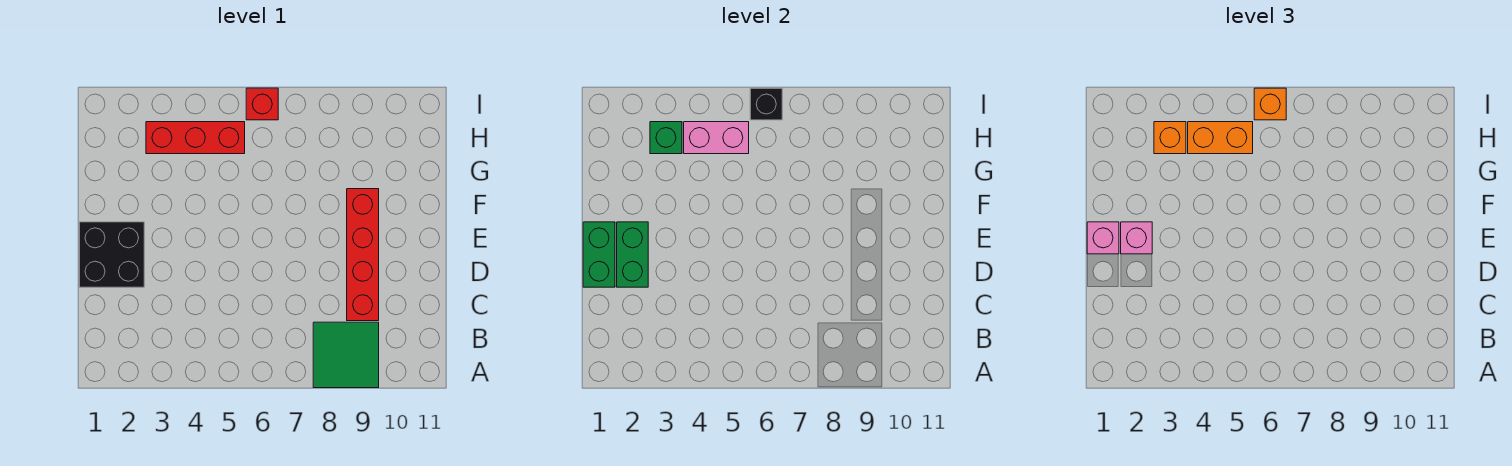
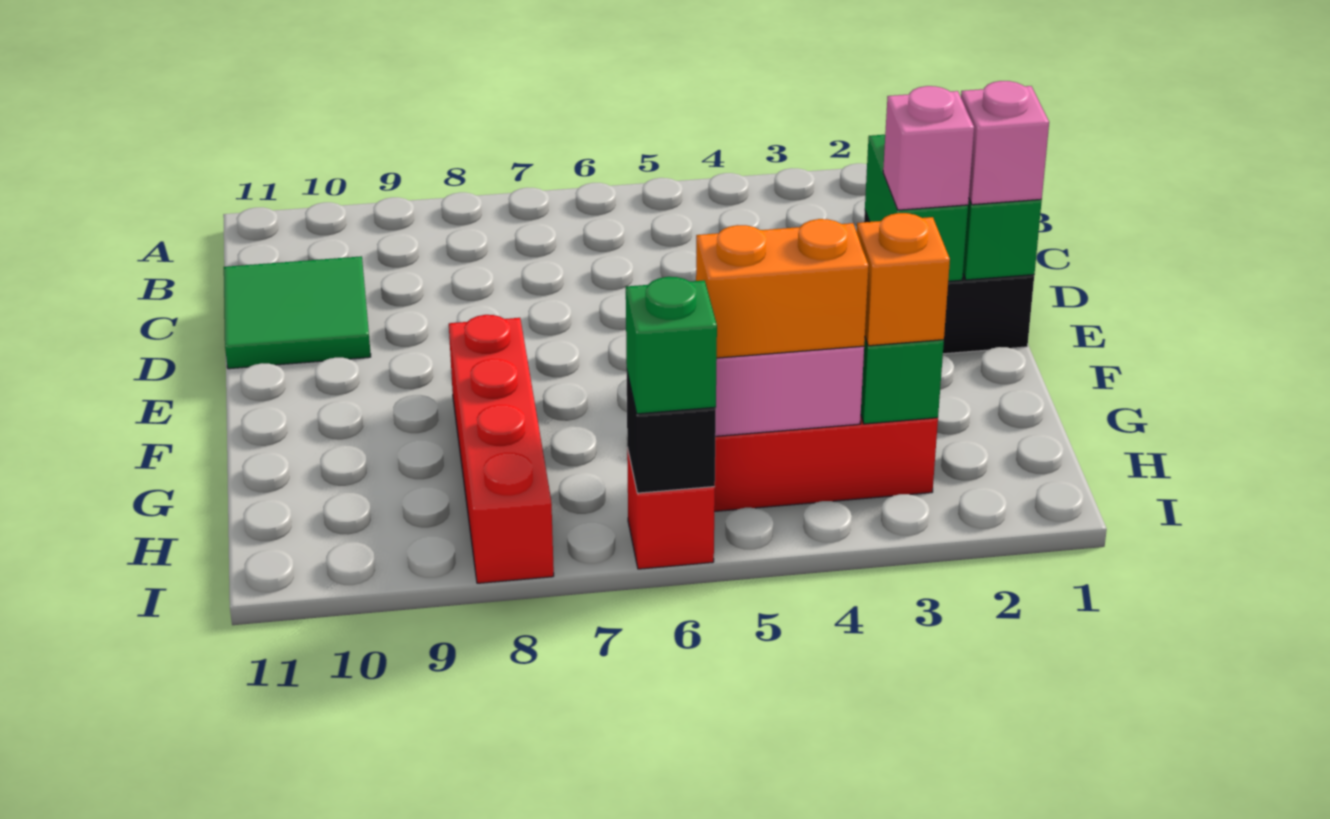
green 2x2 tile [313,322,379,388] -> green 2x2 tile moved to [224,256,371,369]
red 1x4 brick [347,189,379,321] -> red 1x4 brick moved to [449,315,554,583]
orange 1x1 brick [1254,88,1286,120] -> green 1x1 brick [626,277,717,414]

